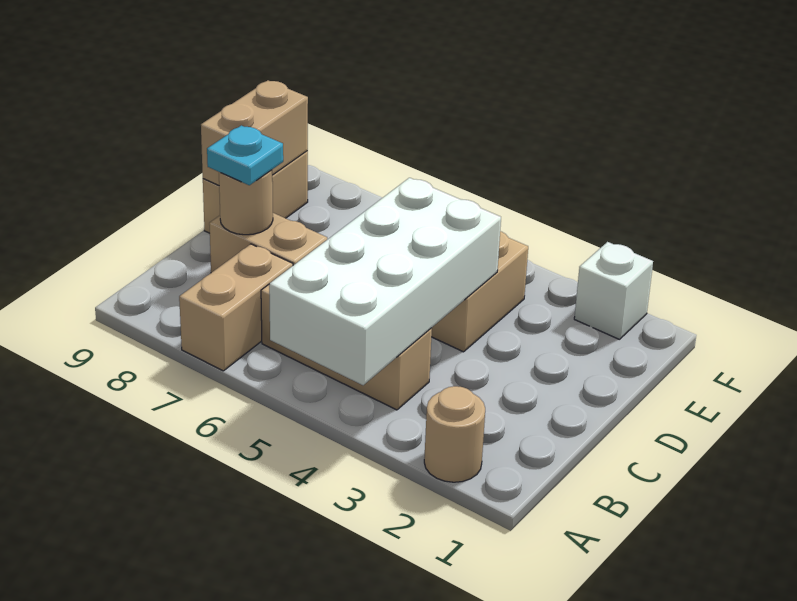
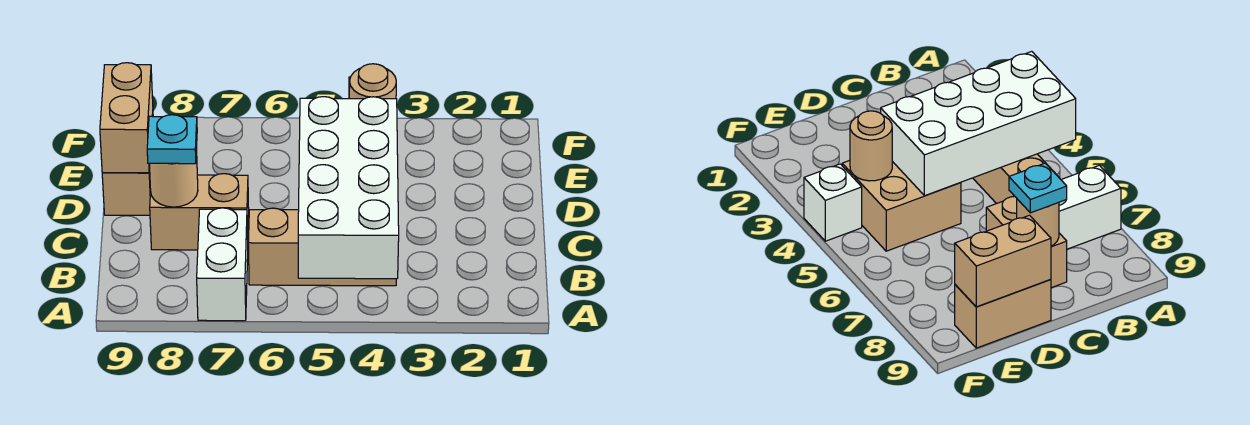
tan 1x1 round brick [424,386,485,482] -> tan 1x1 round brick moved to [349,64,396,99]
tan 1x2 brick [179,244,293,371] -> white 1x2 brick [197,208,248,321]
white 1x1 brick [574,242,653,339] -> white 1x1 brick moved to [804,164,862,241]

